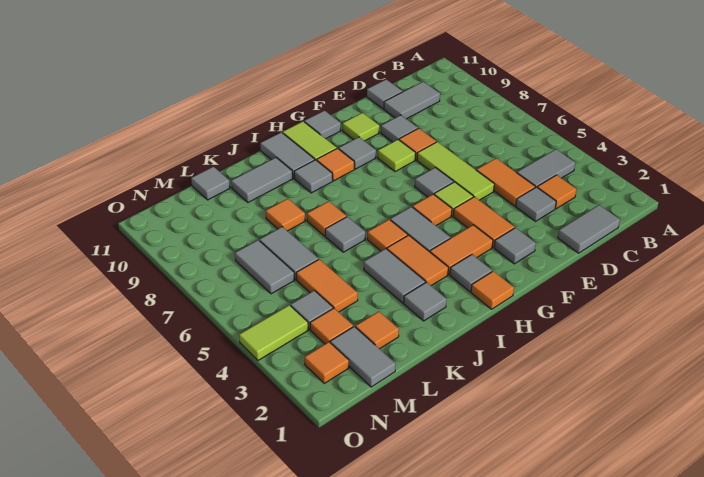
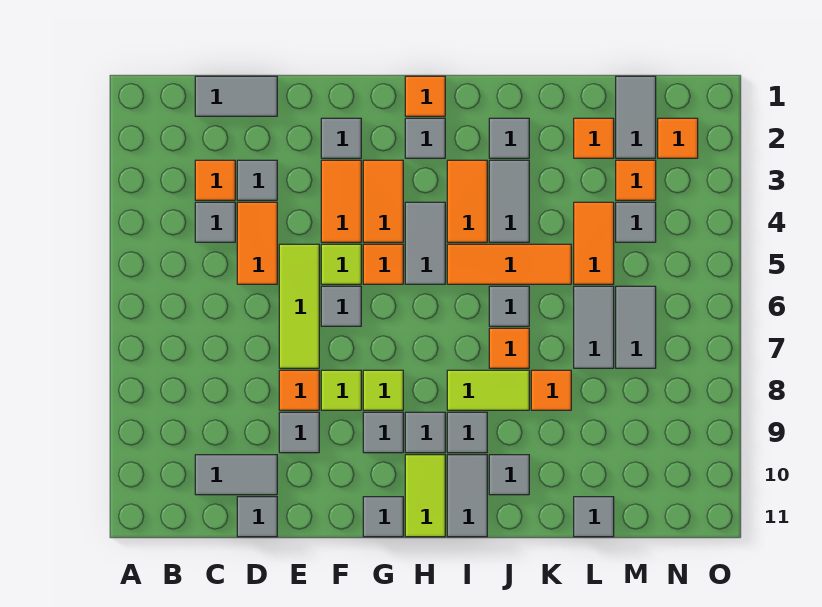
grey 1x2 tile [517,149,575,187] -> grey 1x1 tile [195,202,235,242]
lime 1x1 tile [343,113,379,141] -> lime 1x1 tile moved to [363,370,403,410]
orange 1x2 tile [430,225,493,275] -> orange 1x2 tile turned to [363,160,403,242]
orange 1x1 tile [317,148,354,181] -> grey 1x1 tile [405,412,445,453]
orange 1x1 tile [367,219,408,251] -> orange 1x3 tile [447,244,571,284]
grey 1x2 tile [231,157,293,202] -> grey 1x1 tile [489,455,529,495]
lime 1x2 tile [239,305,308,360] -> lime 1x2 tile moved to [447,370,529,410]

